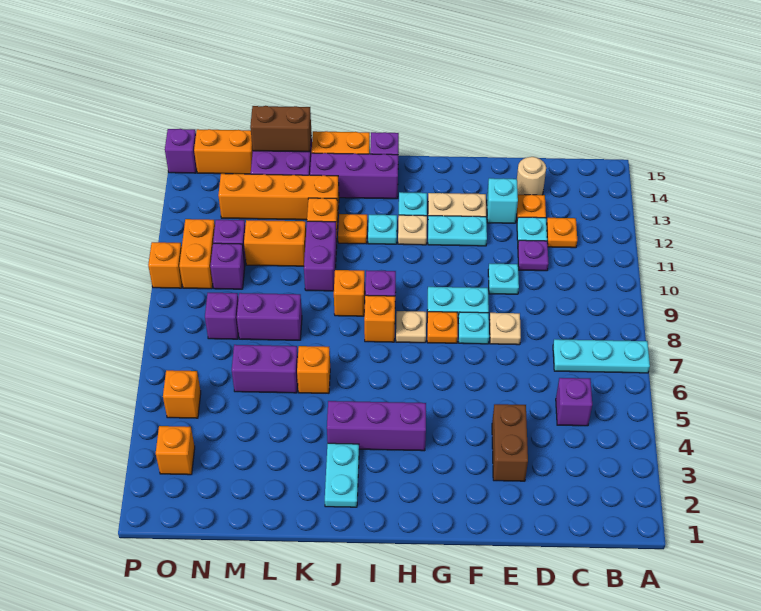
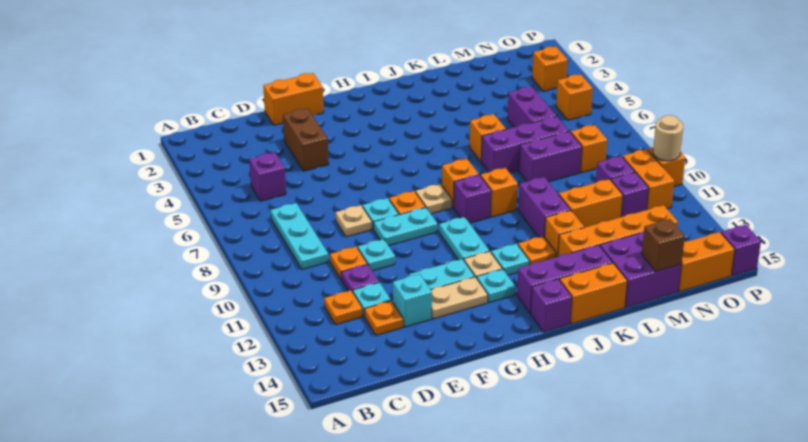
cyan 1x3 plate [553,339,650,373] -> cyan 1x3 plate turned to [271,203,328,269]
none -> orange 1x1 plate [330,247,367,280]
tan 1x1 round brick [517,157,546,195] -> tan 1x1 round brick moved to [653,115,683,161]
none -> orange 1x2 brick [263,73,324,125]
purple 1x3 brick [327,401,426,451] -> purple 1x3 brick moved to [481,116,569,173]
cyan 1x2 plate [325,443,359,507] -> cyan 1x2 plate moved to [439,217,489,260]
purple 1x2 brick [232,345,298,393] -> purple 1x2 brick turned to [507,87,556,127]
brown 1x2 brick [250,106,311,152] -> brown 1x1 brick [642,219,685,272]
purple 1x1 brick [205,293,239,339] -> orange 1x1 brick [571,125,607,173]

